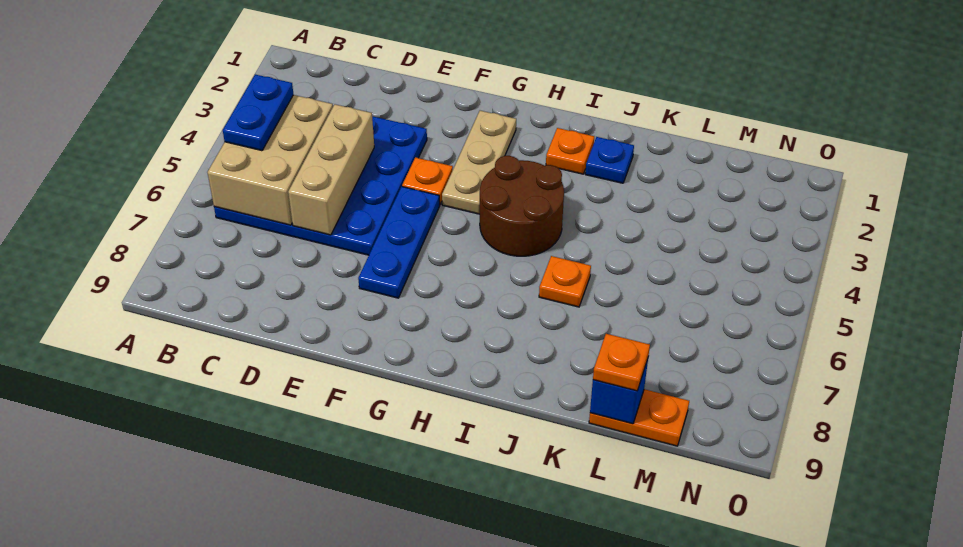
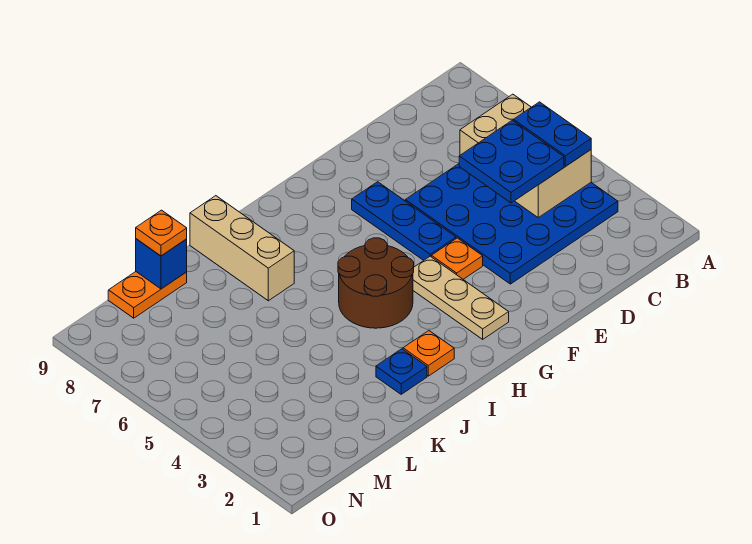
none -> blue 2x2 plate [459,120,564,203]
tan 1x3 brick [288,104,374,235] -> tan 1x3 brick moved to [190,196,294,301]
orange 1x1 plate [539,256,591,307] -> none

